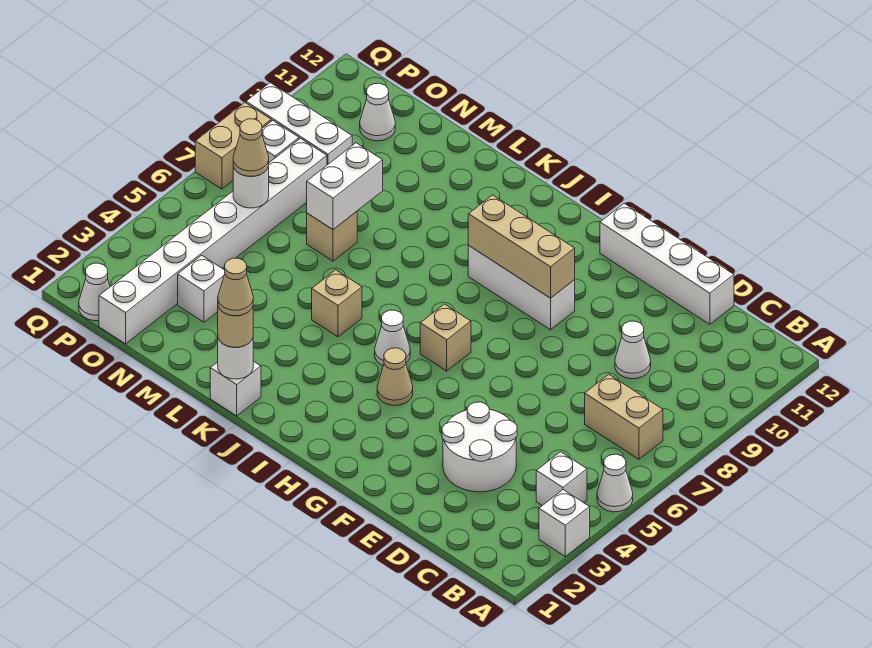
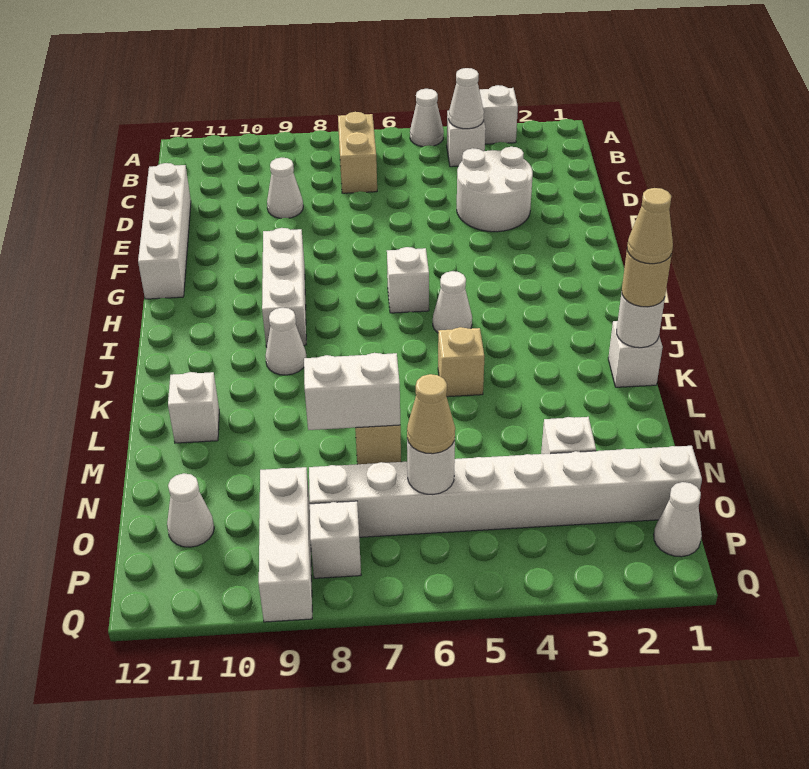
none -> white 1x1 cone [449,68,484,129]
tan 1x3 brick [468,195,575,298] -> none
tan 1x1 cone [377,348,413,406] -> none
tan 1x1 brick [420,304,471,371] -> white 1x1 brick [387,247,429,313]
none -> white 1x1 cone [265,308,307,375]
none -> white 1x1 brick [168,372,219,443]
tan 1x2 brick [195,102,271,189] -> none

